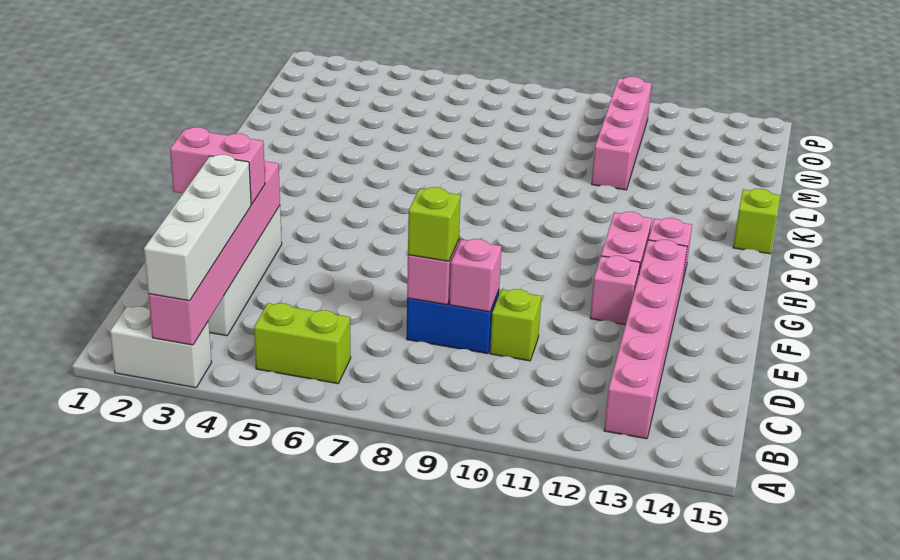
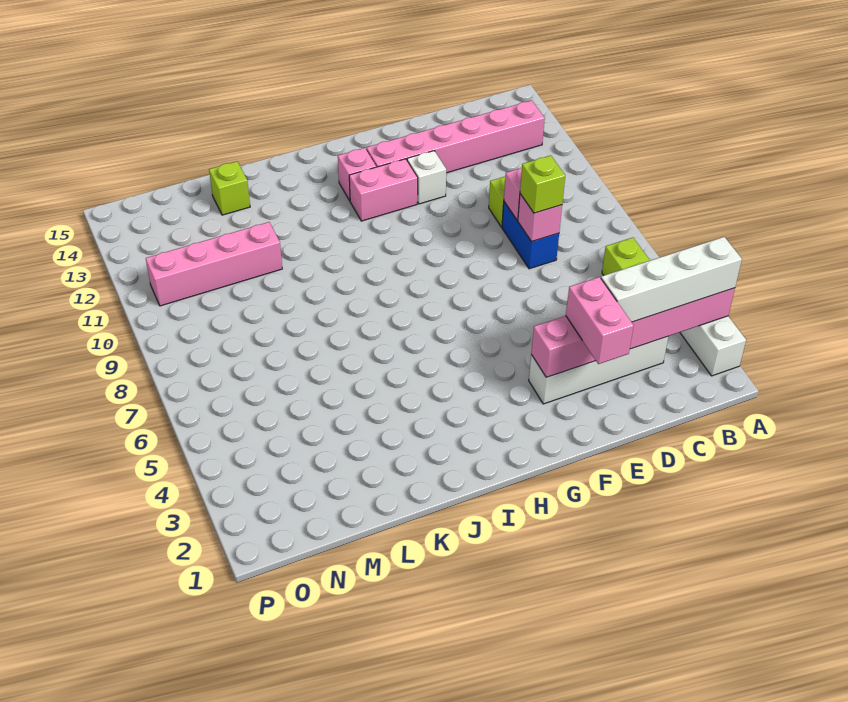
pink 1x1 brick [590,256,640,325] -> white 1x1 brick [407,151,446,204]
lime 1x1 brick [733,189,780,254] -> lime 1x1 brick moved to [209,161,250,215]

